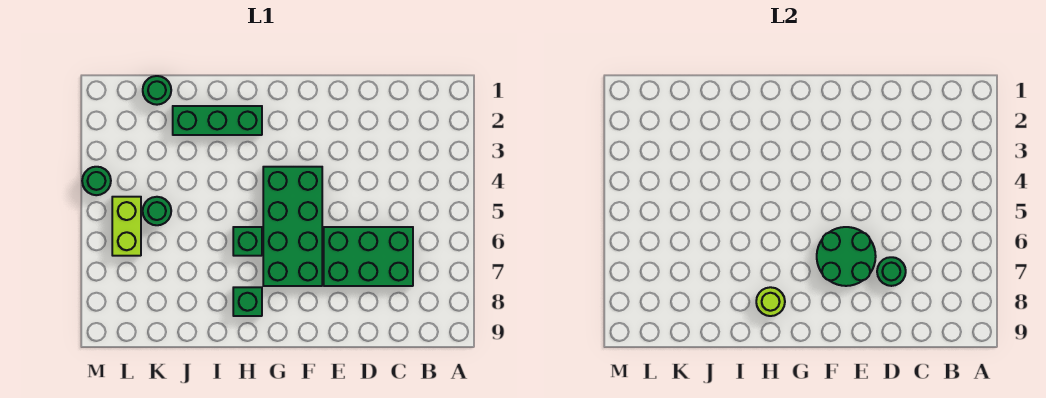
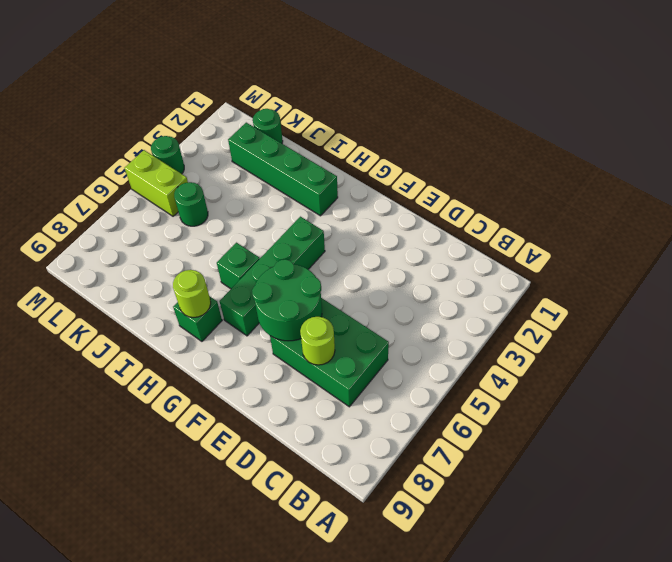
green 1x1 round brick [877,257,906,286] -> lime 1x1 round brick [300,317,335,365]
green 2x4 brick [263,167,322,286] -> green 1x4 brick [220,217,325,336]
green 1x3 brick [173,106,262,135] -> green 1x4 brick [228,123,338,216]
lime 1x2 brick [112,197,141,256] -> lime 1x2 brick turned to [125,150,188,216]

